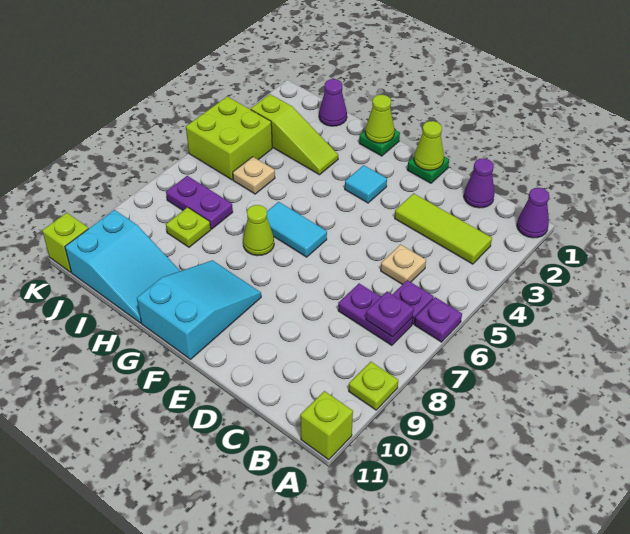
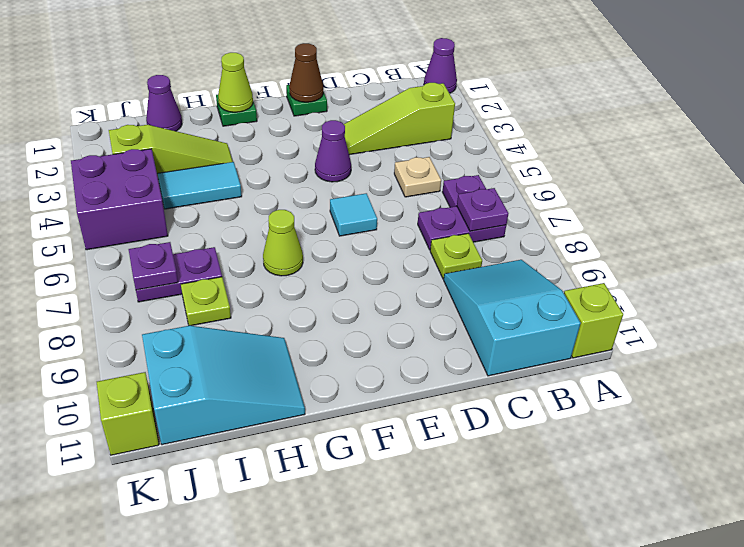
purple 1x1 plate [414,297,462,342] -> purple 1x1 plate moved to [129,242,178,290]
lime 1x1 plate [349,362,398,410] -> lime 1x1 plate moved to [430,233,482,279]
lime 1x3 tile [395,193,492,264] -> lime 1x3 slope [344,83,455,155]
purple 1x1 cone [464,158,495,208] -> purple 1x1 cone moved to [315,120,351,182]
lime 1x1 cone [414,121,444,170] -> brown 1x1 cone [289,43,323,102]
cyan 1x1 tile [345,165,387,203] -> cyan 1x1 tile moved to [330,193,377,236]
cyan 1x2 tile [267,202,327,257] -> cyan 1x2 tile moved to [158,162,242,209]
cyan 2x3 slope [137,260,261,359] -> cyan 2x3 slope moved to [444,260,581,376]
tan 1x1 plate [233,157,275,194] -> none
lime 2x2 brick [186,96,272,180] -> purple 2x2 brick [71,149,168,250]

